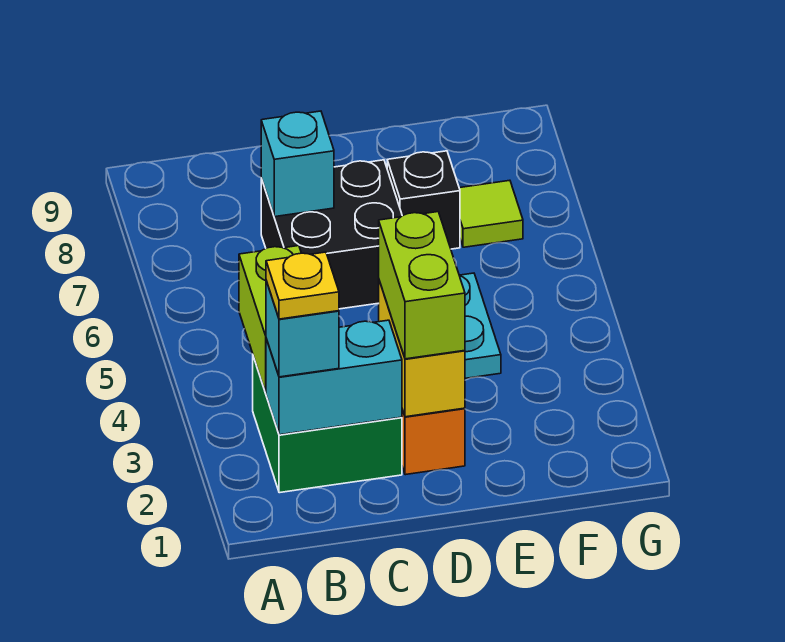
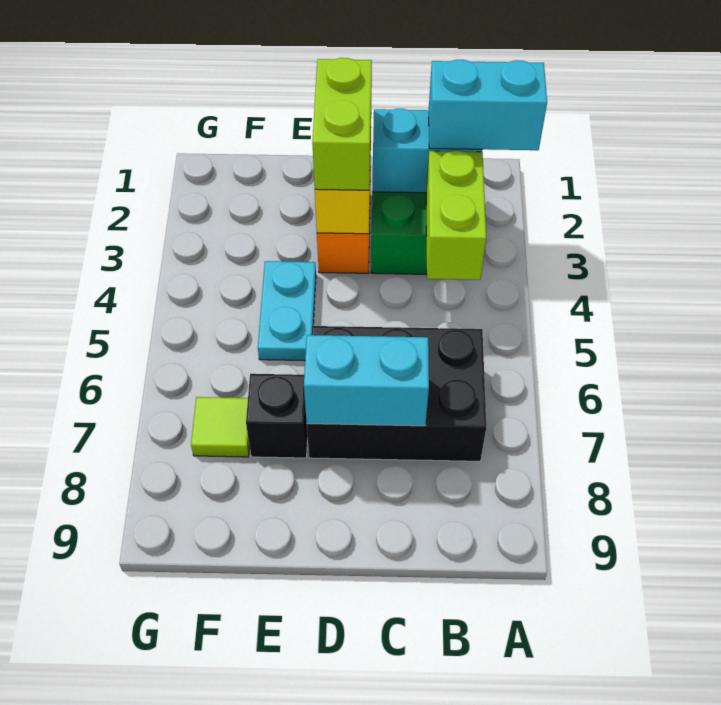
cyan 1x1 brick [266,281,339,377] -> cyan 1x2 brick [429,60,547,150]
yellow 1x1 plate [266,252,339,319] -> none
black 2x2 brick [261,160,402,309] -> black 2x3 brick [307,326,486,461]
cyan 1x1 brick [261,111,334,217] -> cyan 1x2 brick [304,335,429,426]

